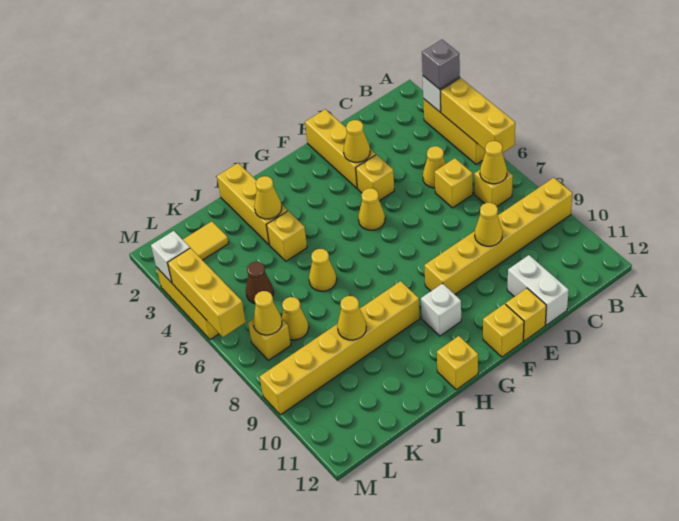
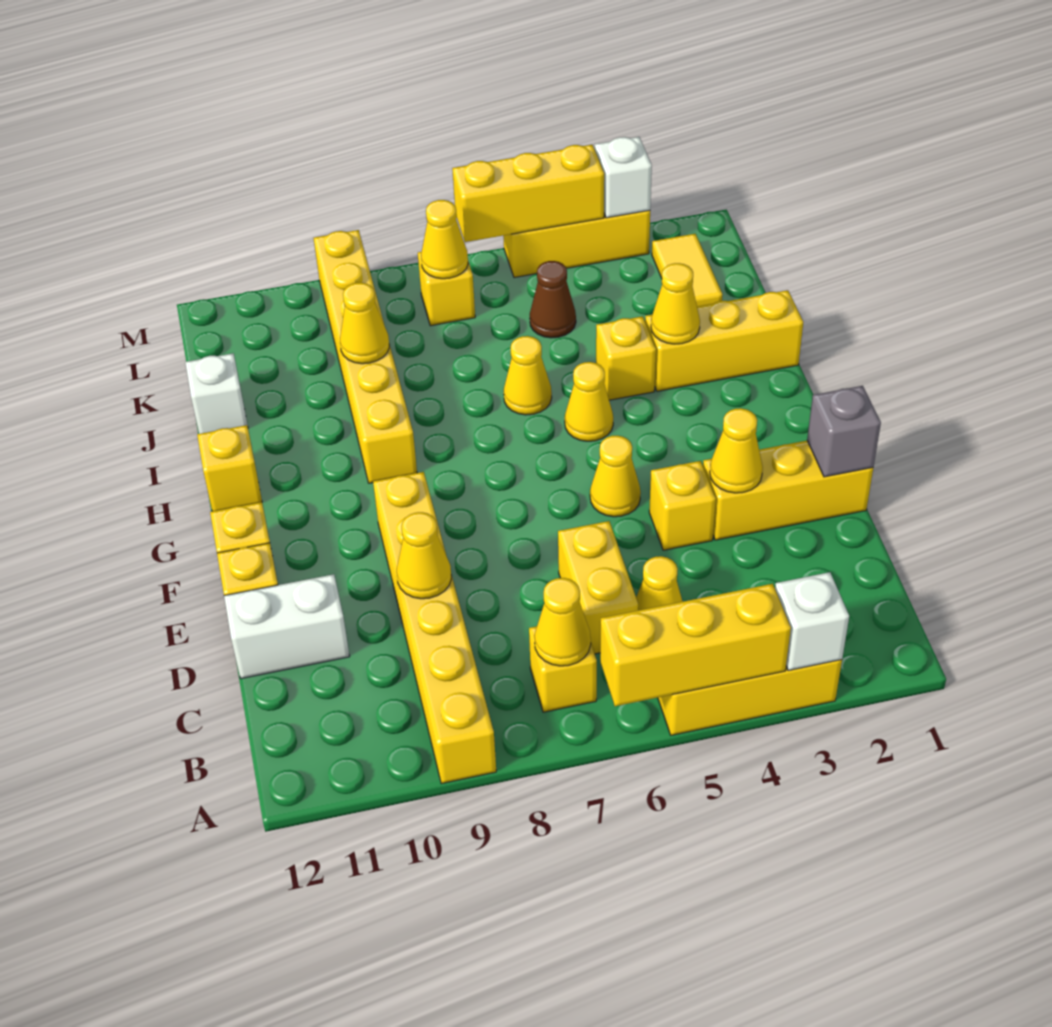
grey 1x1 brick [422,40,460,89] -> grey 1x1 brick moved to [807,386,881,477]
yellow 1x1 brick [435,158,473,208] -> yellow 1x2 brick [558,521,638,654]
white 1x1 brick [421,283,461,336] -> white 1x1 brick moved to [185,353,247,434]
yellow 1x1 cone [282,297,309,340] -> yellow 1x1 cone moved to [565,362,613,441]

